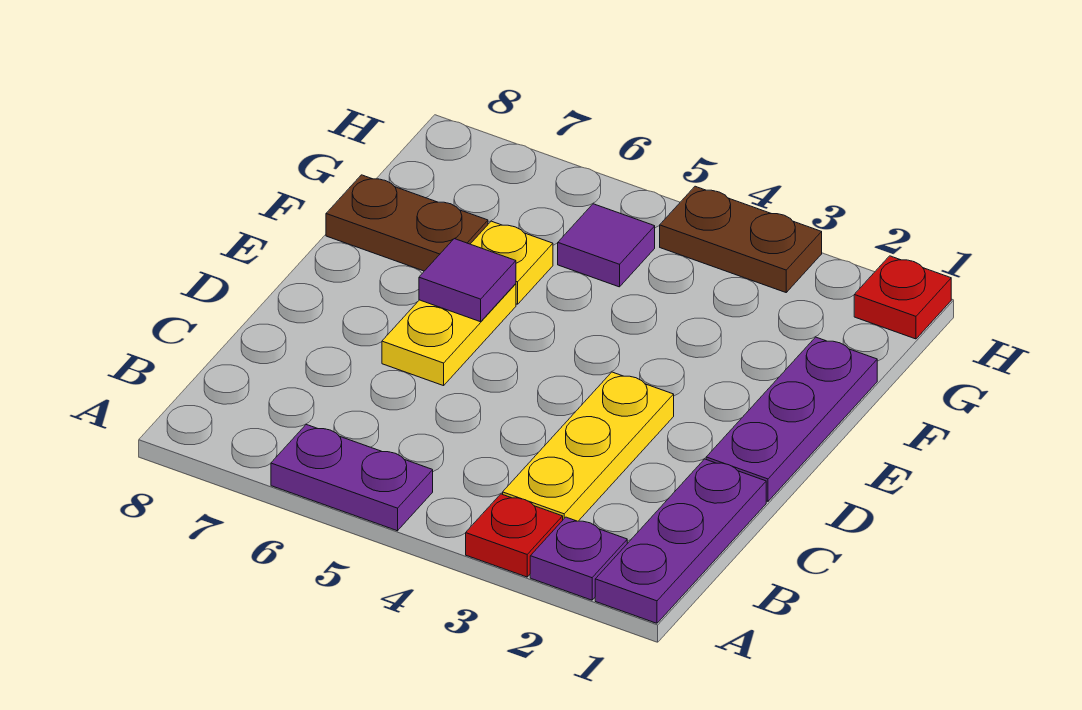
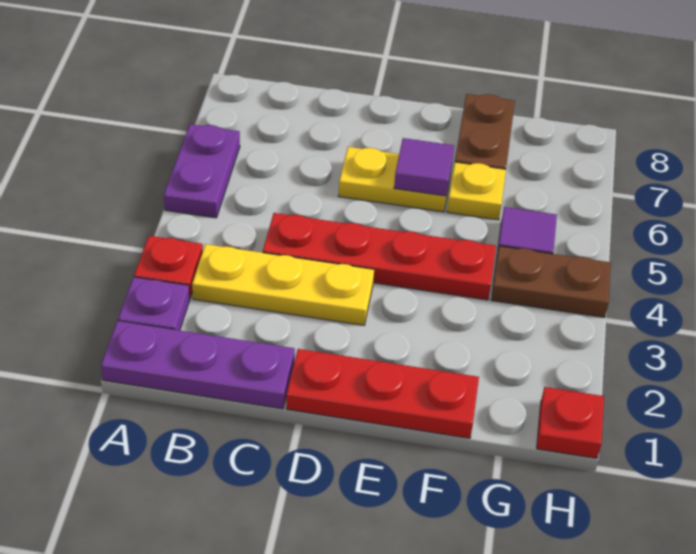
none -> red 1x4 plate [263,213,496,300]
purple 1x3 plate [706,337,877,501] -> red 1x3 plate [286,349,479,438]
brown 1x2 plate [660,186,822,292] -> brown 1x2 plate turned to [491,246,611,318]

